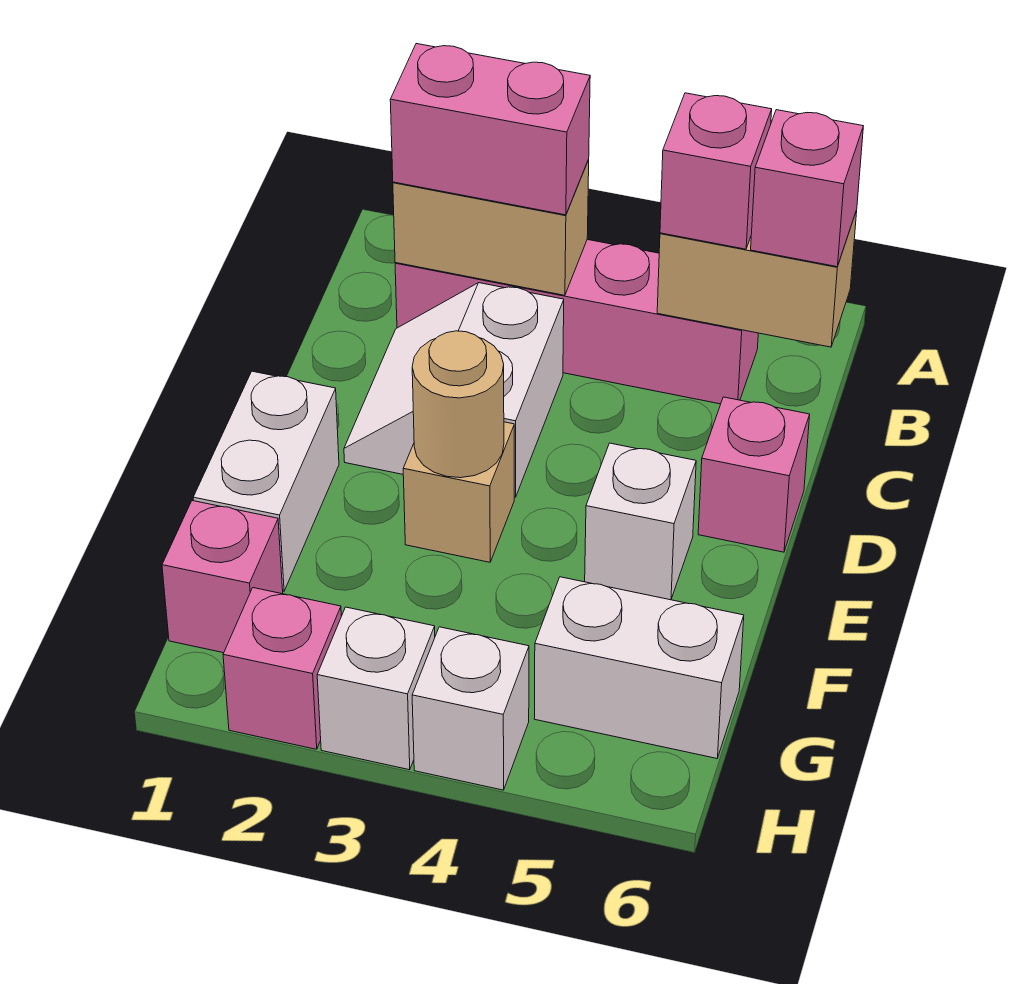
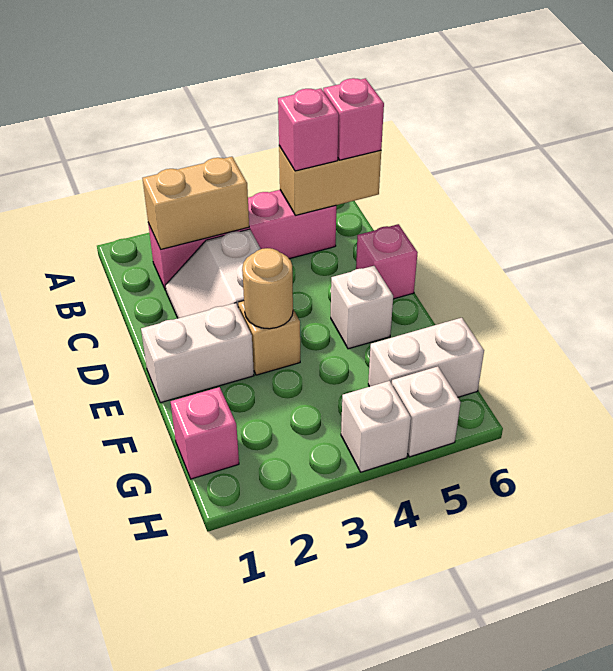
pink 1x2 brick [390,44,590,215] -> none
white 1x2 brick [193,371,339,591] -> white 1x2 brick turned to [141,303,254,403]
pink 1x1 brick [223,588,341,749] -> none
white 1x1 brick [317,607,435,770] -> white 1x1 brick moved to [392,366,461,457]

